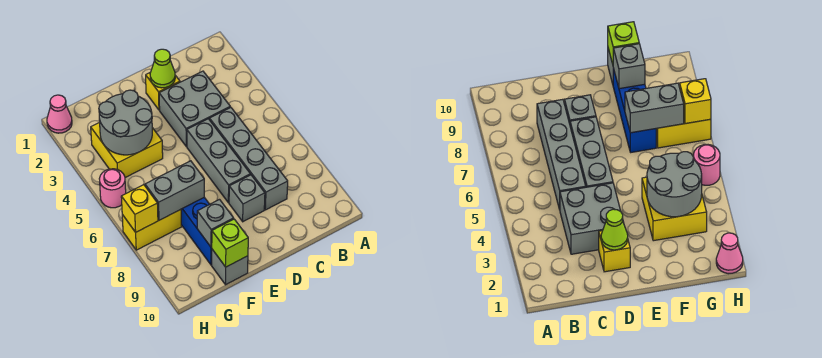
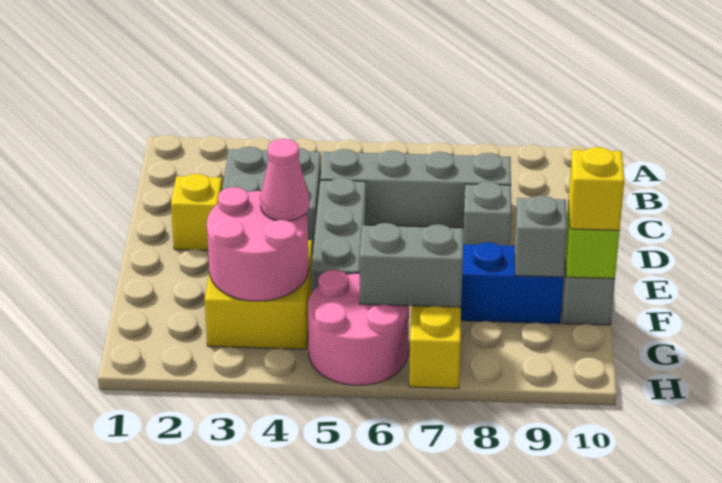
lime 1x1 cone [150,49,175,88] -> none
grey 1x3 brick [187,119,250,203] -> grey 1x3 brick turned to [311,178,366,292]
grey 2x2 round brick [99,90,152,155] -> pink 2x2 round brick [207,187,309,301]
grey 1x2 brick [145,161,204,220] -> grey 1x2 brick turned to [360,223,463,307]
pink 1x1 cone [47,95,72,133] -> pink 1x1 cone moved to [260,139,309,221]
pink 1x1 round brick [99,169,126,208] -> pink 2x2 round brick [308,270,409,385]
yellow 1x1 brick [121,185,158,232] -> yellow 1x1 brick moved to [568,147,624,230]

